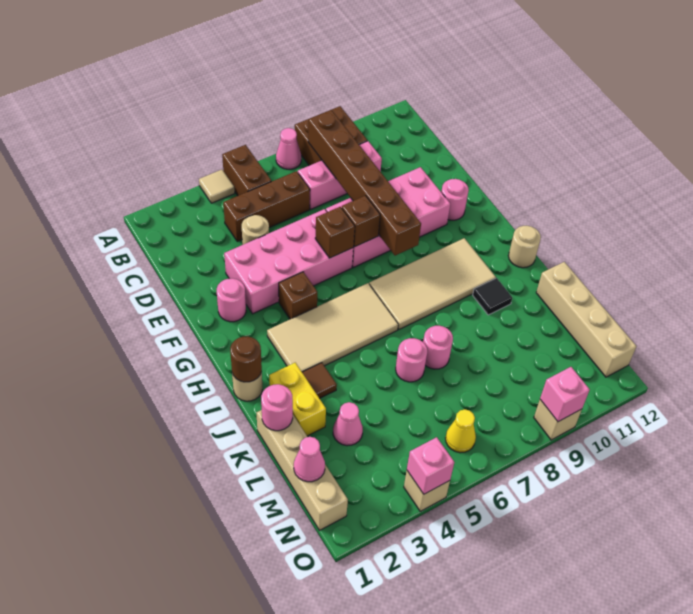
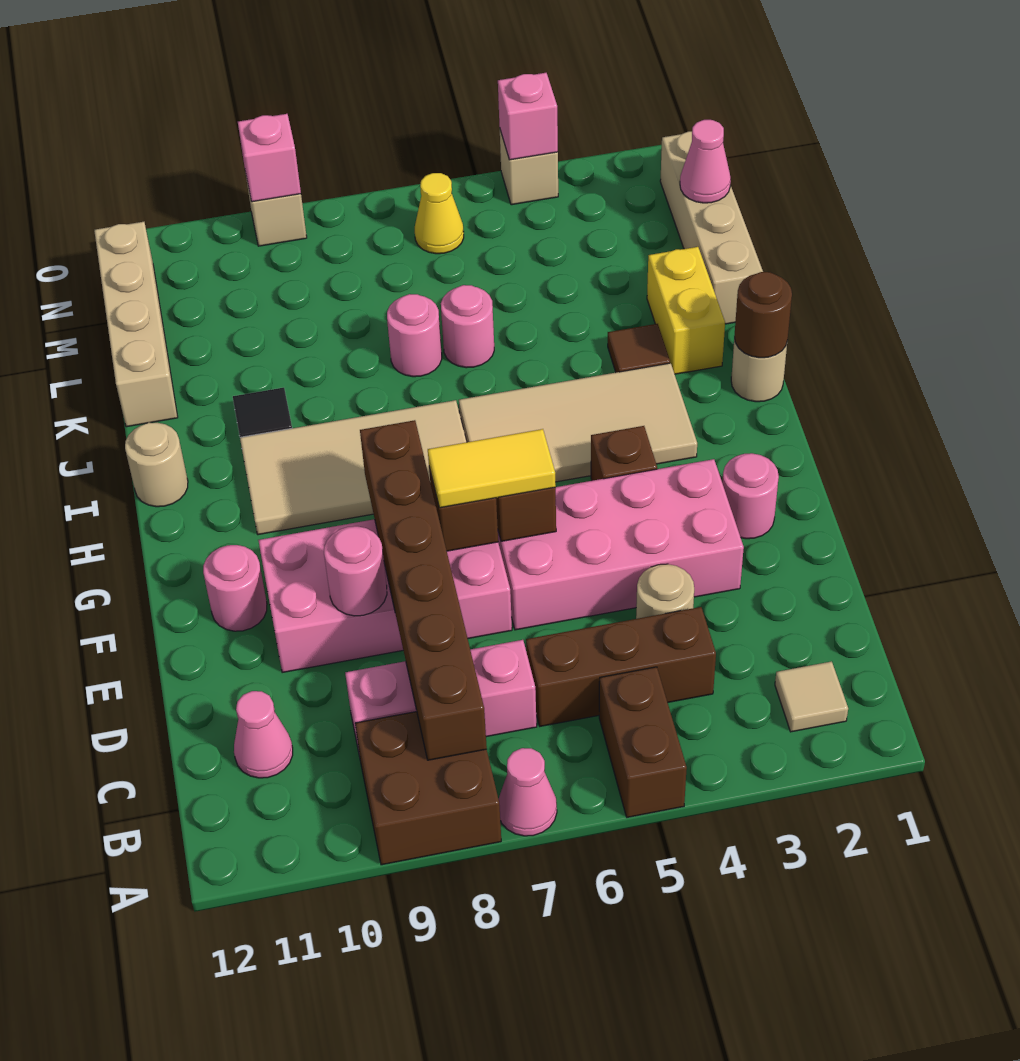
tan 1x1 tile [199,170,235,203] -> tan 1x1 tile moved to [775,661,848,732]
none -> yellow 1x2 tile [428,429,556,508]
pink 1x1 round brick [261,384,293,431] -> pink 1x1 round brick moved to [324,526,387,616]
pink 1x1 cone [333,402,363,446] -> pink 1x1 cone moved to [234,691,293,778]

